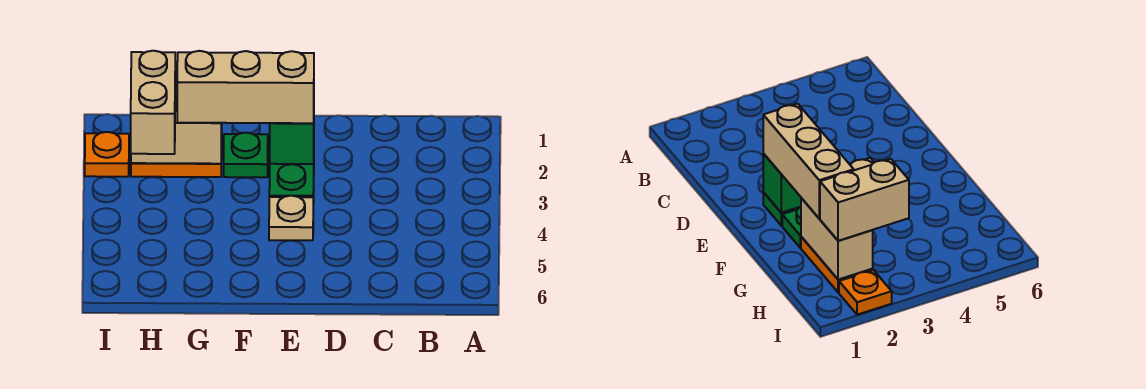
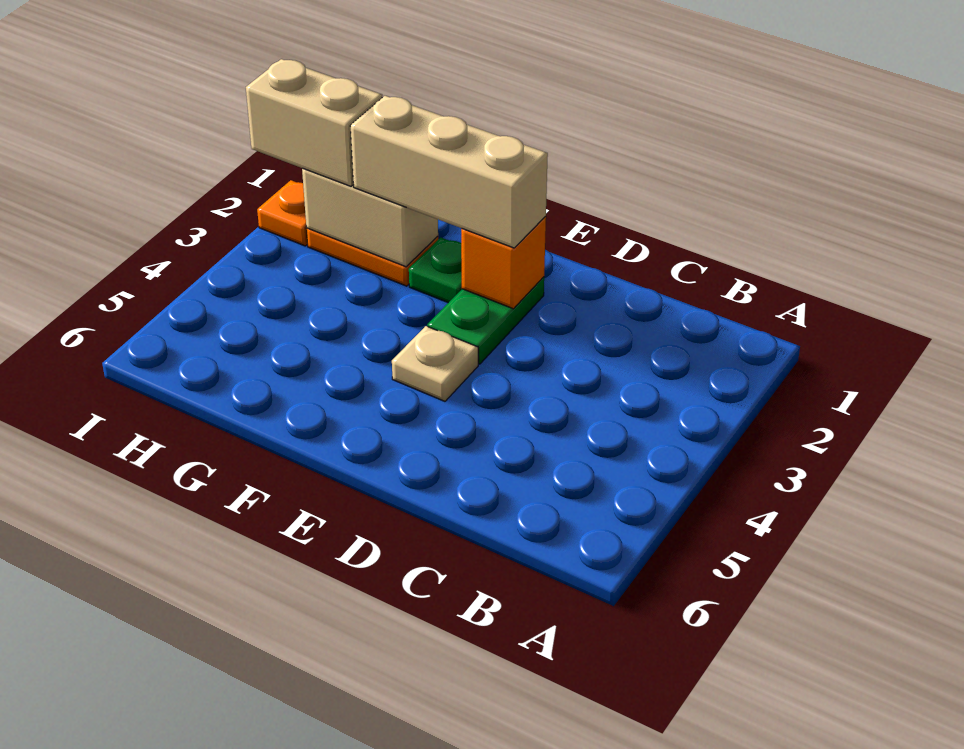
green 1x1 brick [270,123,314,164] -> orange 1x1 brick [461,216,546,309]
tan 1x2 brick [131,51,175,154] -> tan 1x2 brick turned to [246,59,382,186]

